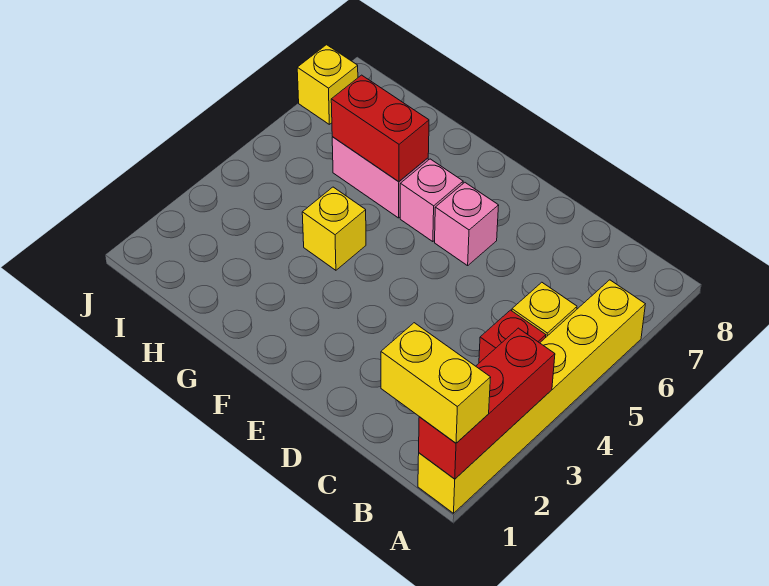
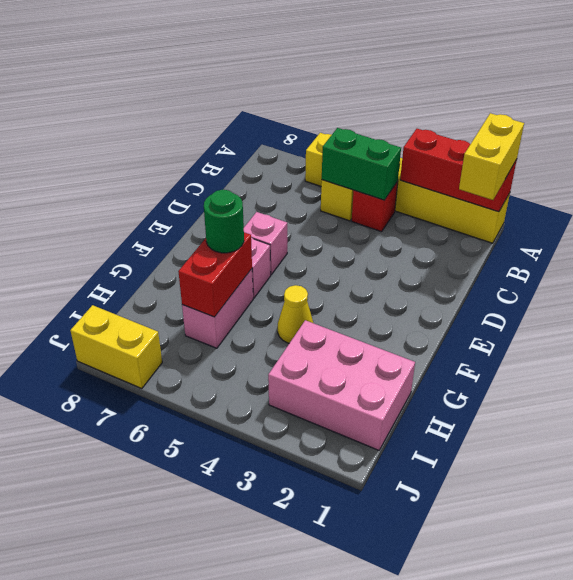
none -> green 1x2 brick [322,128,401,200]
yellow 1x1 brick [302,187,366,270] -> yellow 1x1 cone [278,285,313,343]
none -> green 1x1 round brick [204,190,244,253]
none -> pink 2x3 brick [268,320,415,450]
yellow 1x1 brick [297,45,358,124] -> yellow 1x2 brick [70,305,162,389]

